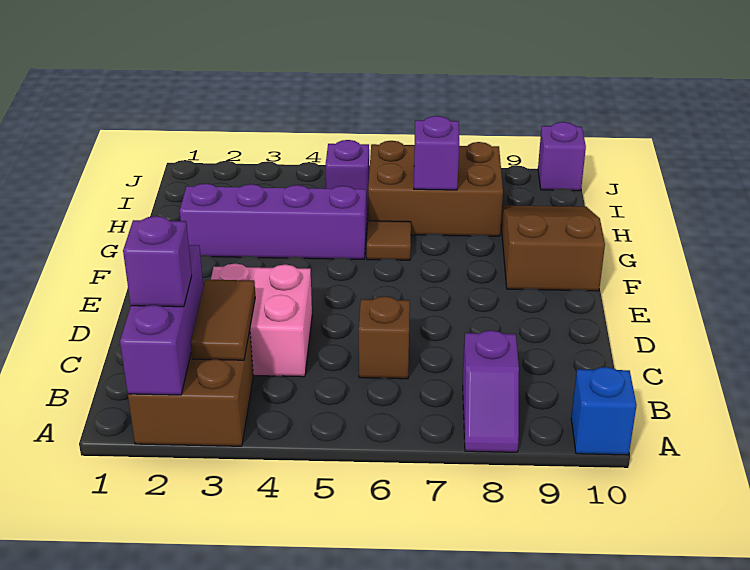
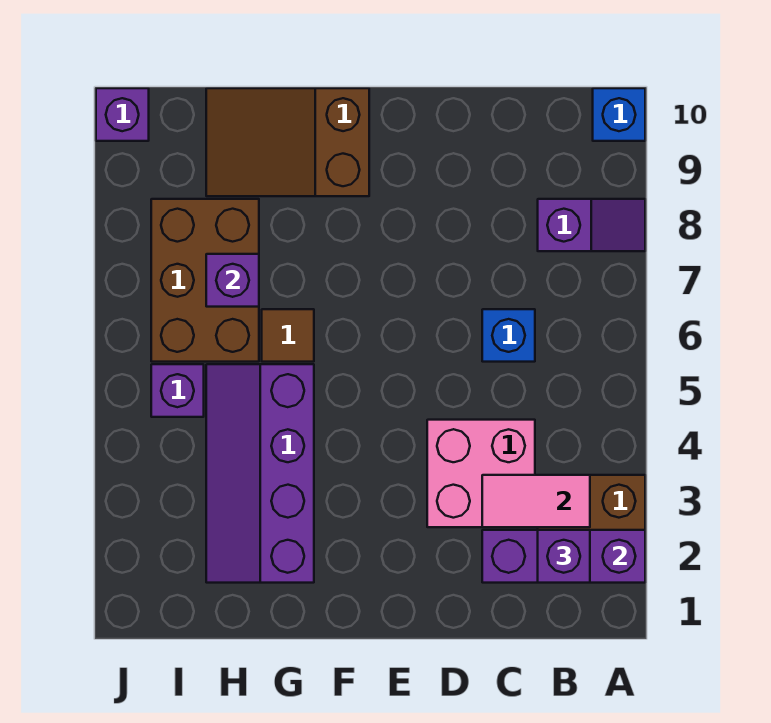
brown 1x2 tile [191,280,255,360] -> pink 1x2 tile [482,475,590,527]
brown 1x1 brick [359,296,410,379] -> blue 1x1 brick [482,309,535,362]

